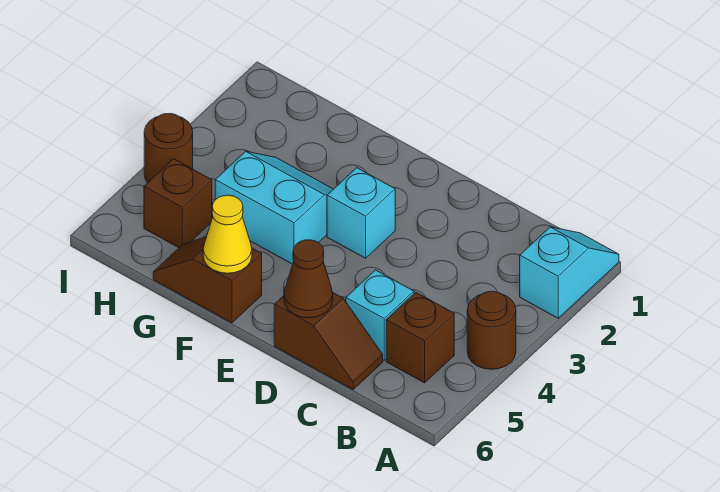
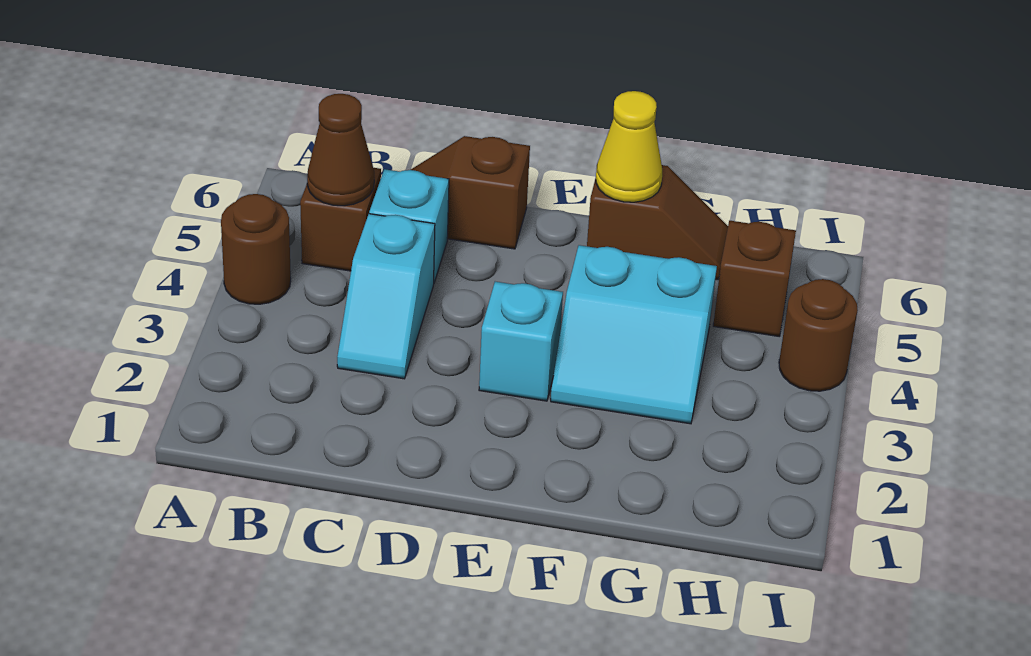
cyan 1x2 slope [520,227,619,318] -> cyan 1x2 slope moved to [337,214,435,379]
brown 1x1 cone [284,240,333,318] -> brown 1x1 cone moved to [307,94,374,206]

